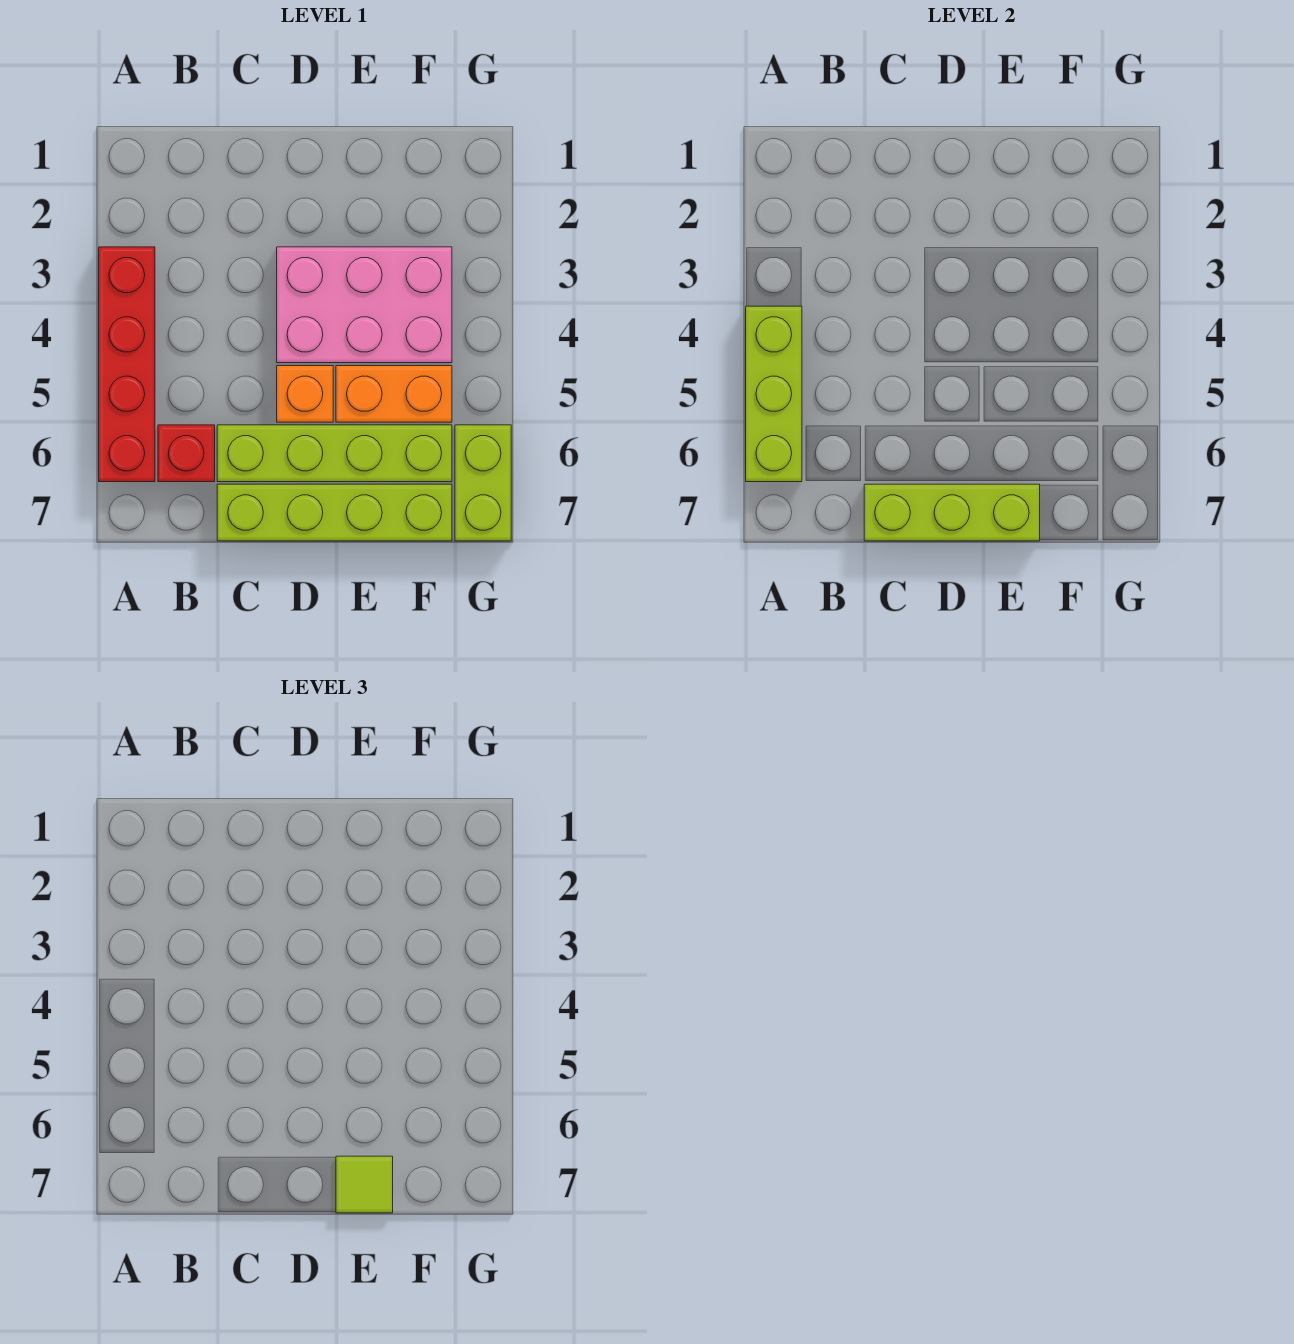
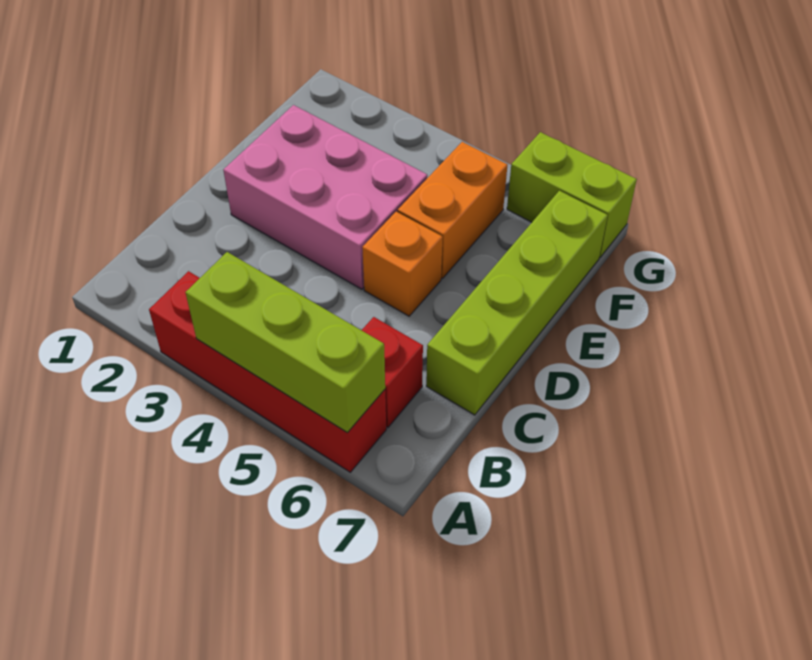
lime 1x4 brick [217,425,452,482] -> none
lime 1x3 brick [864,484,1040,541] -> none
pink 2x3 brick [277,247,452,363] -> pink 2x3 brick turned to [223,105,427,289]
lime 1x1 tile [336,1156,393,1213] -> none

